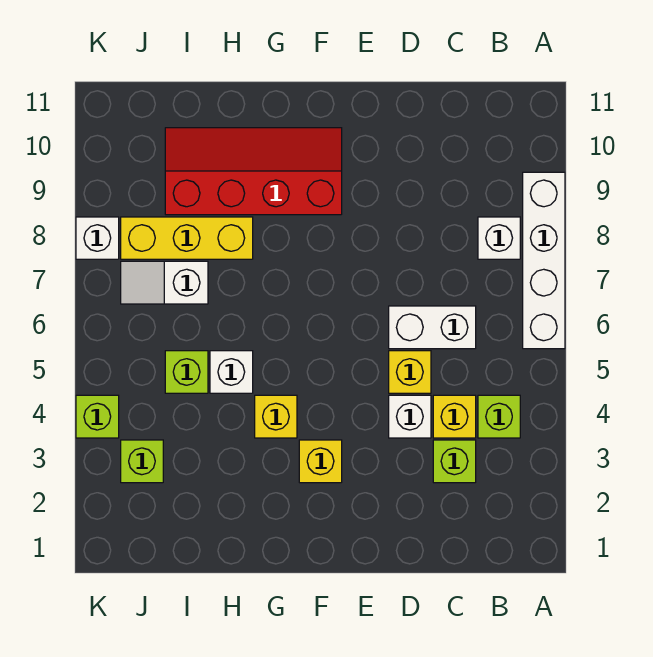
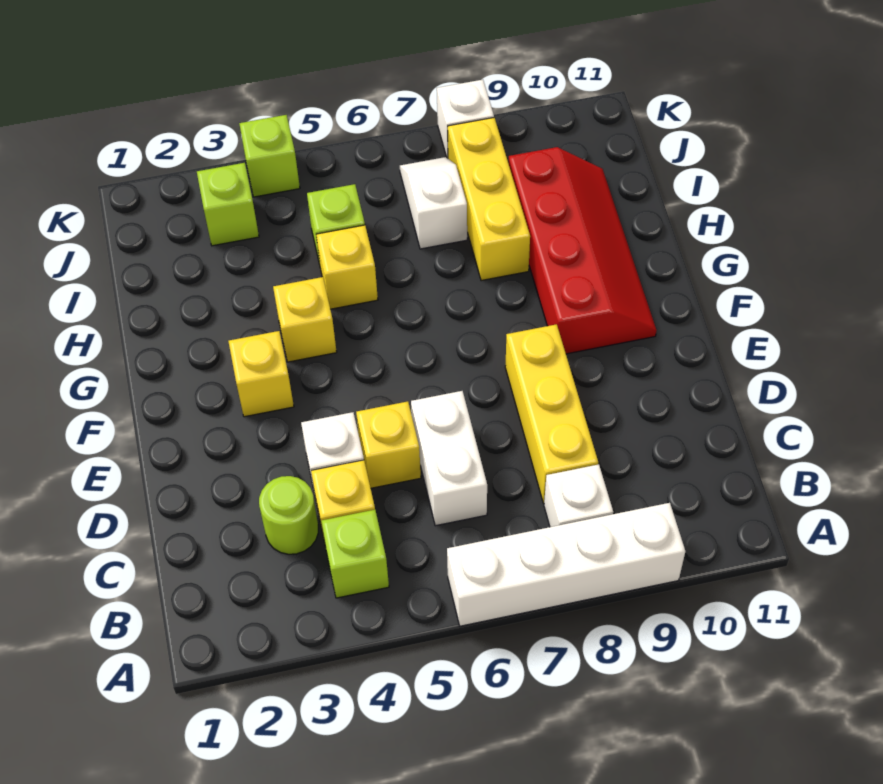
lime 1x1 brick [433,440,476,483] -> lime 1x1 round brick [259,476,318,554]
none -> yellow 1x3 brick [505,324,598,503]
white 1x1 brick [210,351,253,393] -> yellow 1x1 brick [316,225,378,309]

